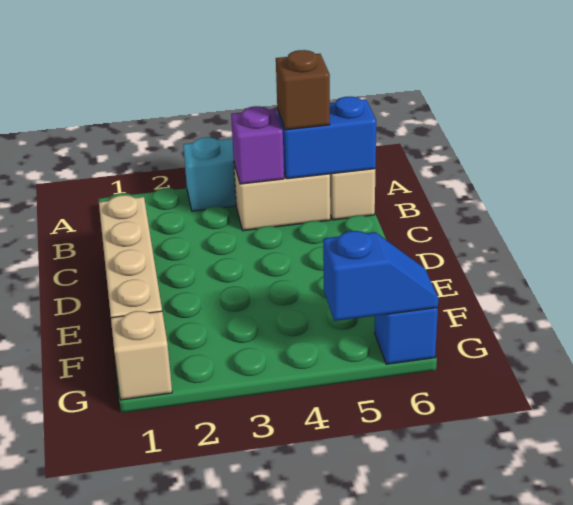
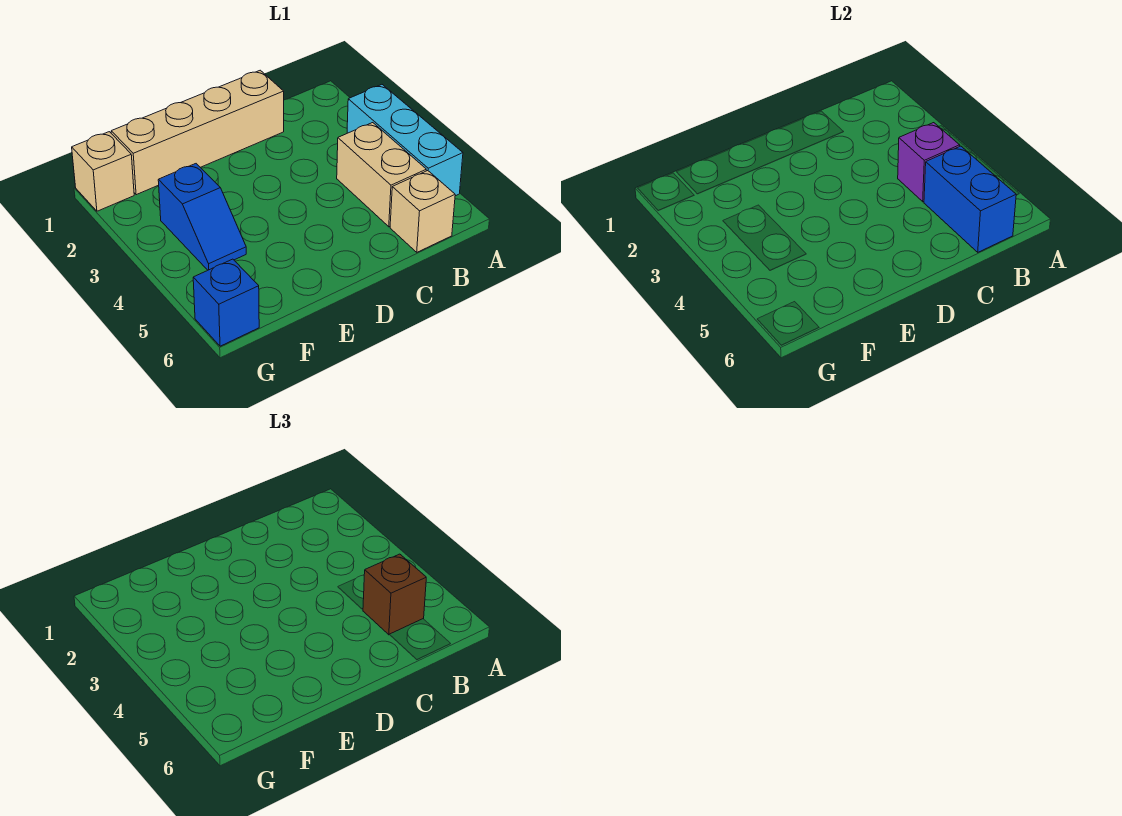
blue 1x2 slope [323,231,438,321] -> blue 1x2 slope moved to [158,164,246,270]

